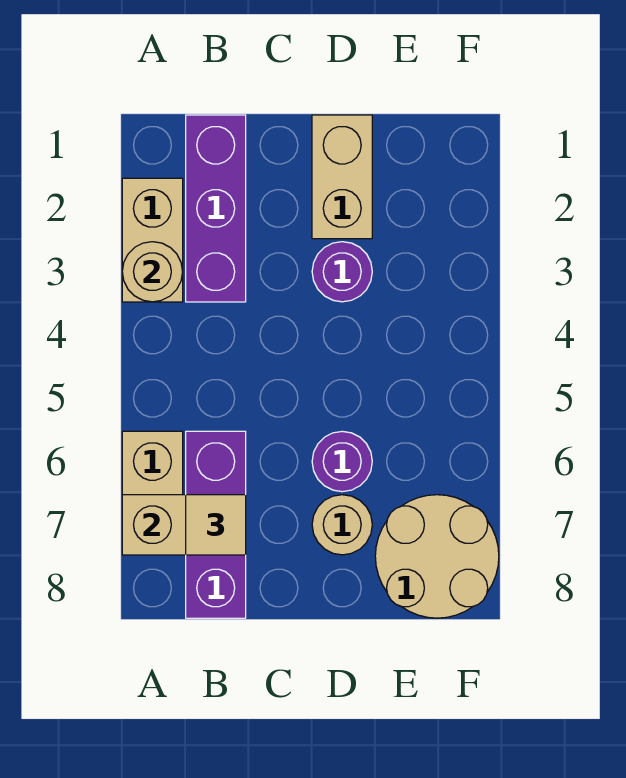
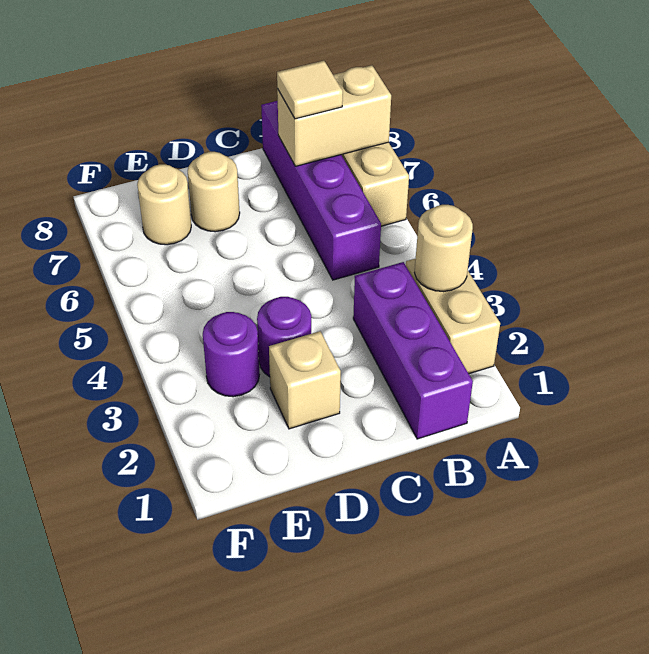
purple 1x3 brick [186,431,246,618] -> purple 1x4 brick [261,101,381,280]
tan 1x2 brick [312,115,372,239] -> tan 1x1 brick [269,331,341,429]
purple 1x1 round brick [312,431,372,492] -> purple 1x1 round brick moved to [203,312,259,397]
tan 2x2 round brick [375,495,499,618] -> tan 1x1 round brick [137,164,191,245]

